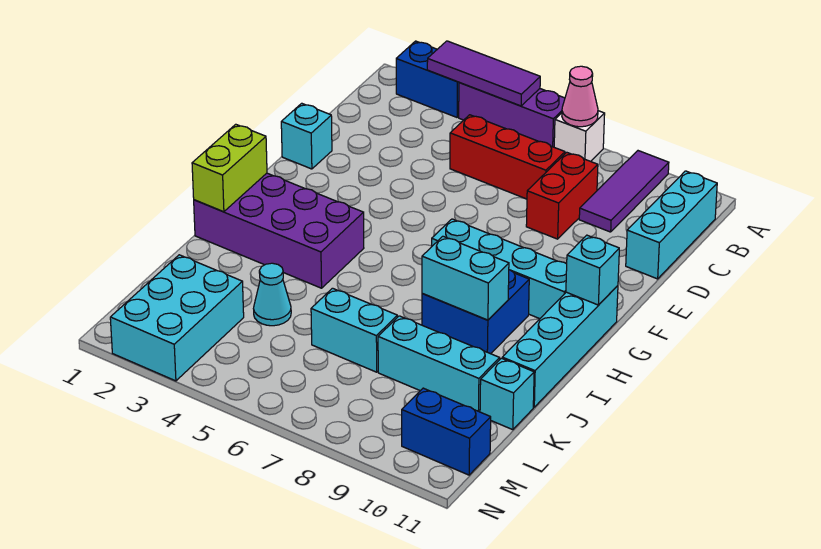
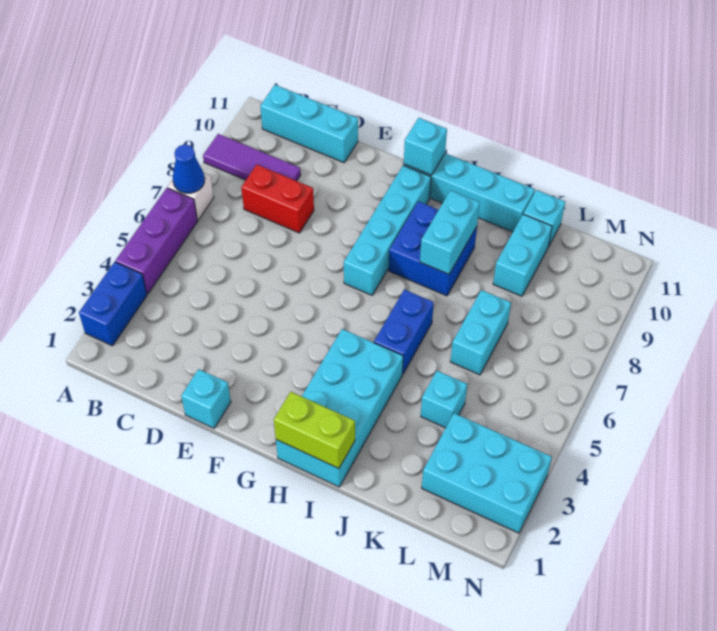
purple 1x3 tile [427,41,540,106] -> none
pink 1x1 cone [562,66,598,127] -> blue 1x1 cone [173,145,205,193]
red 1x3 brick [450,115,565,199] -> none
purple 2x4 brick [194,173,364,288] -> cyan 2x4 brick [276,329,403,487]
cyan 1x1 cone [254,263,291,326] -> cyan 1x1 brick [421,371,467,428]
cyan 1x3 brick [378,316,500,412] -> cyan 1x2 brick [493,214,552,296]
blue 1x2 brick [402,388,491,475] -> blue 1x2 brick moved to [374,289,434,374]

